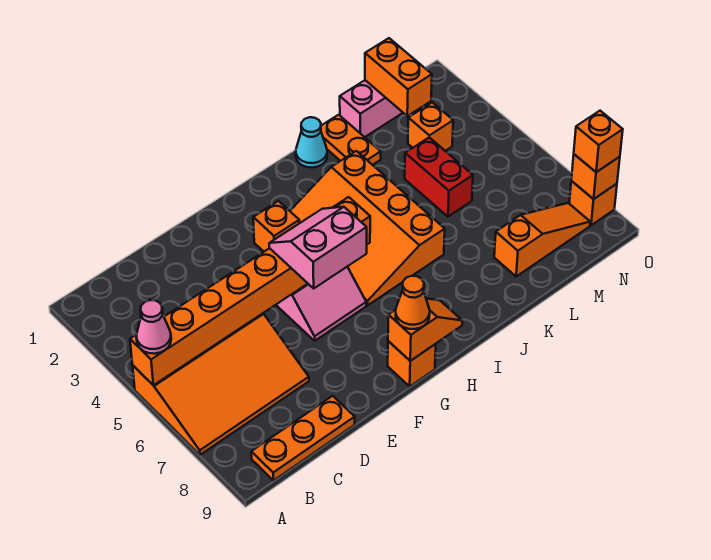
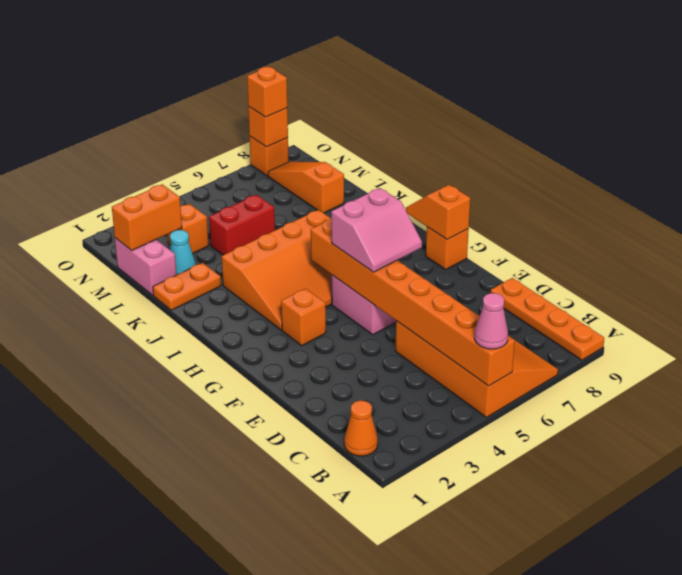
orange 1x3 plate [251,396,355,481] -> orange 1x4 plate [491,278,604,360]
pink 2x2 slope [269,207,367,288] -> pink 2x2 slope turned to [331,188,422,272]
orange 1x1 cone [396,276,430,329] -> orange 1x1 cone moved to [344,401,378,456]
cyan 1x1 cone [296,117,327,168] -> cyan 1x1 cone moved to [169,230,196,275]

